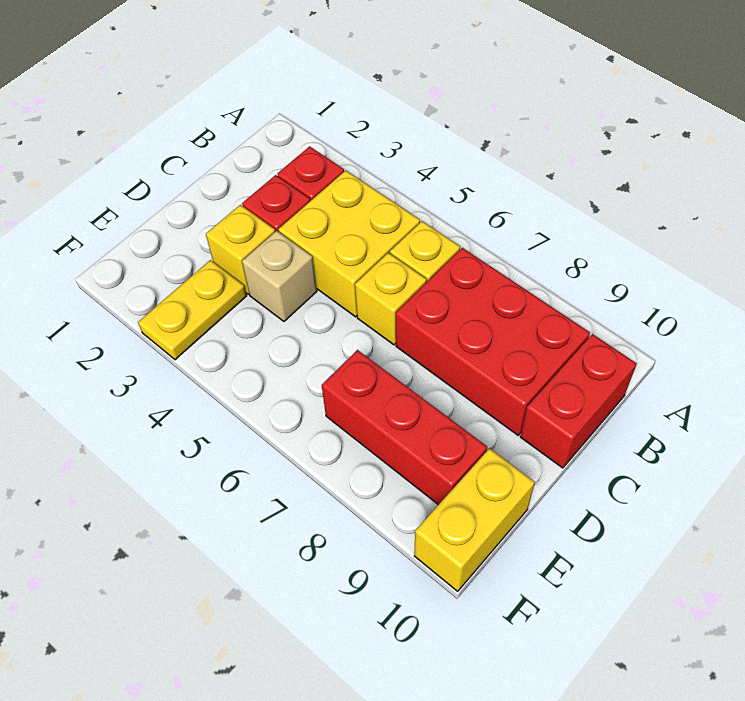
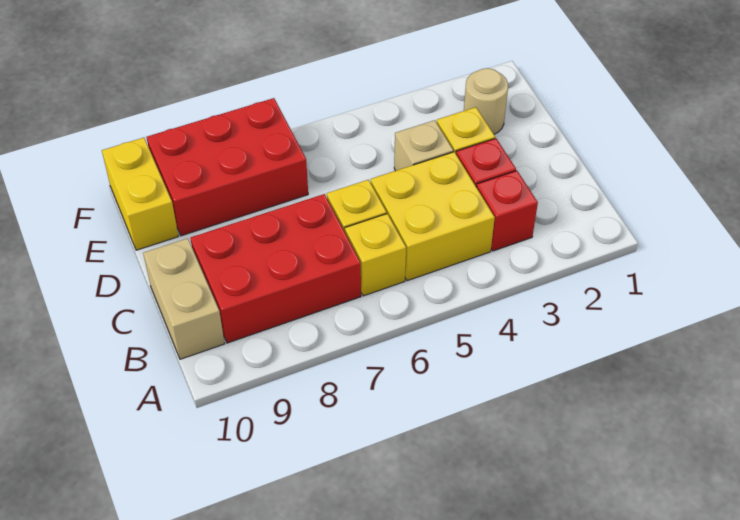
red 1x2 brick [520,334,637,468] -> tan 1x2 brick [143,238,225,359]
none -> tan 1x1 round brick [464,68,508,134]
yellow 1x2 plate [138,260,246,360] -> none
red 1x3 brick [322,350,487,505] -> red 2x3 brick [147,98,308,236]

